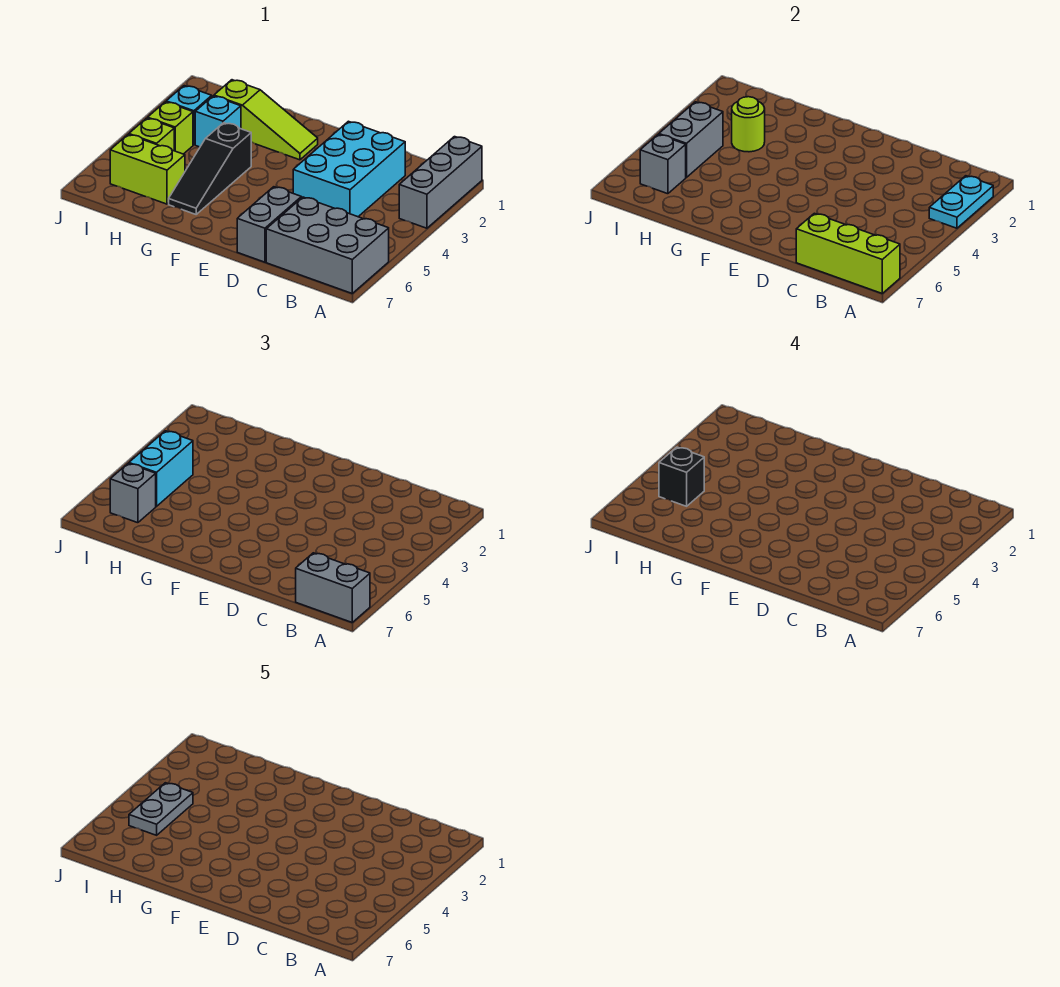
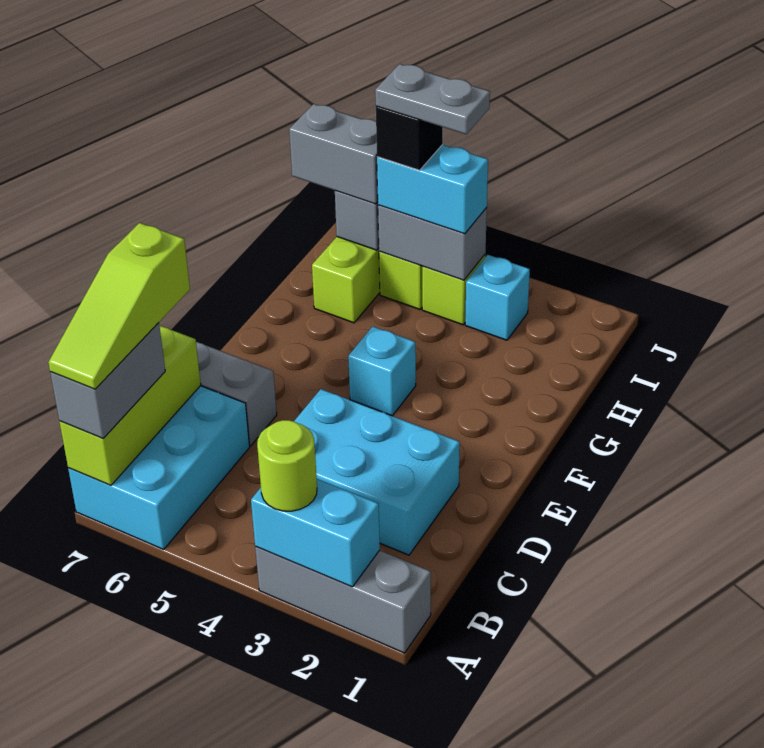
cyan 1x2 plate [929,176,993,228] -> cyan 1x2 brick [251,479,380,587]
grey 2x3 brick [266,197,389,293] -> cyan 2x3 brick [68,386,250,549]
lime 1x3 slope [214,80,318,160] -> lime 1x3 slope moved to [48,223,190,389]
black 1x3 slope [169,123,251,214] -> none
cyan 1x1 brick [195,96,241,147] -> cyan 1x1 brick moved to [348,326,416,416]
lime 1x1 round brick [732,97,765,152] -> lime 1x1 round brick moved to [257,420,317,511]
grey 1x1 brick [110,464,156,523] -> grey 1x2 brick [289,104,378,204]

